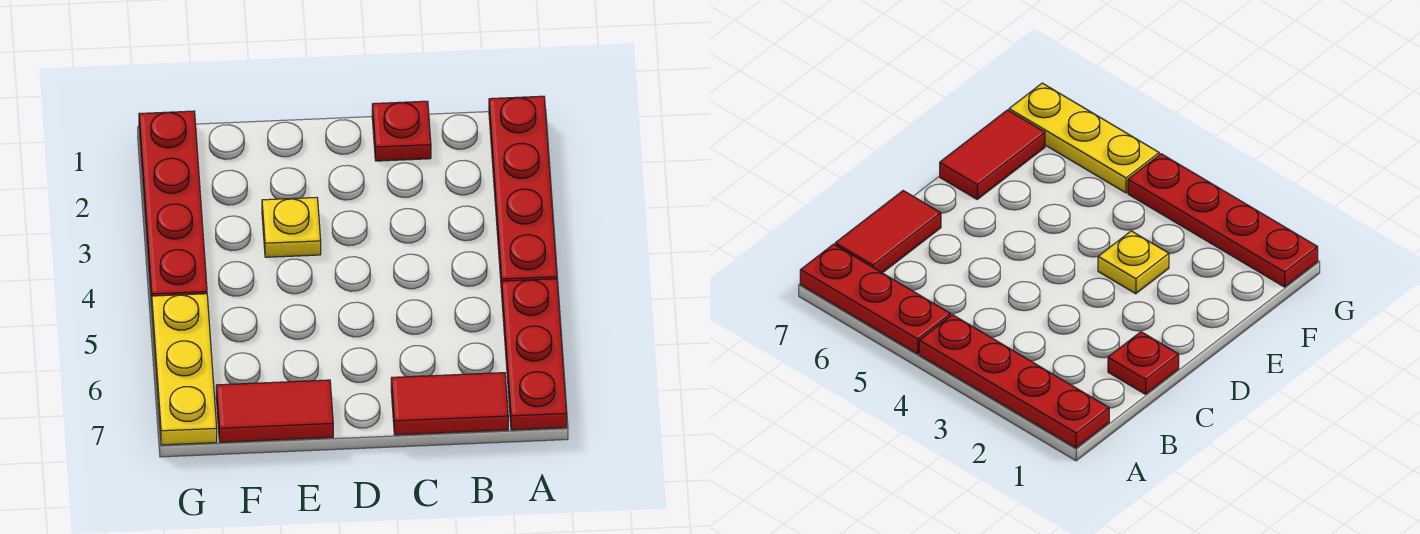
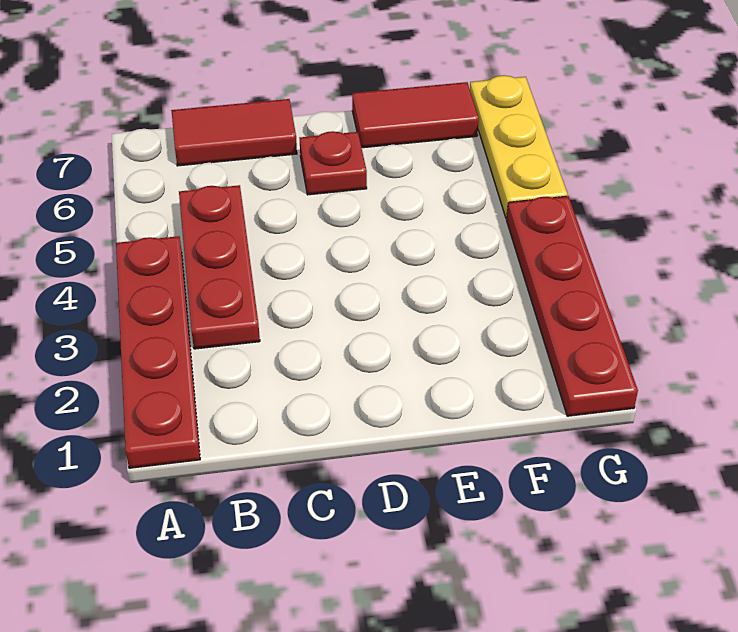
red 1x3 plate [502,279,567,430] -> red 1x3 plate moved to [179,185,260,349]
red 1x1 plate [372,101,431,161] -> red 1x1 plate moved to [300,131,367,195]
yellow 1x1 plate [262,197,321,257] -> none

